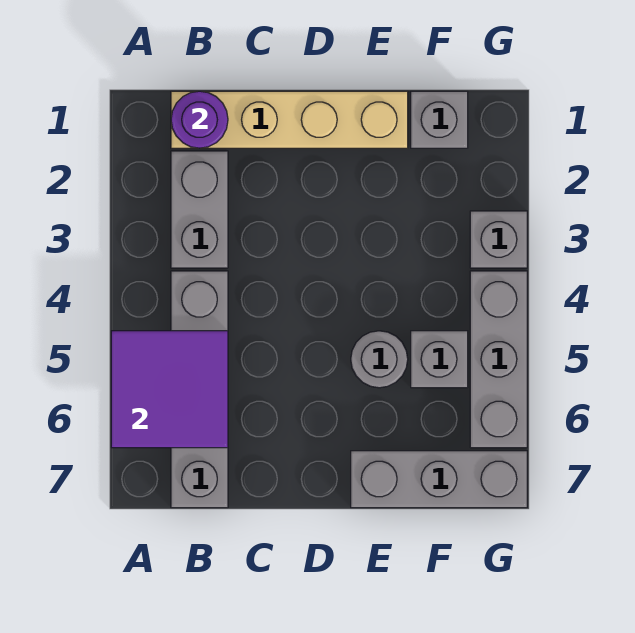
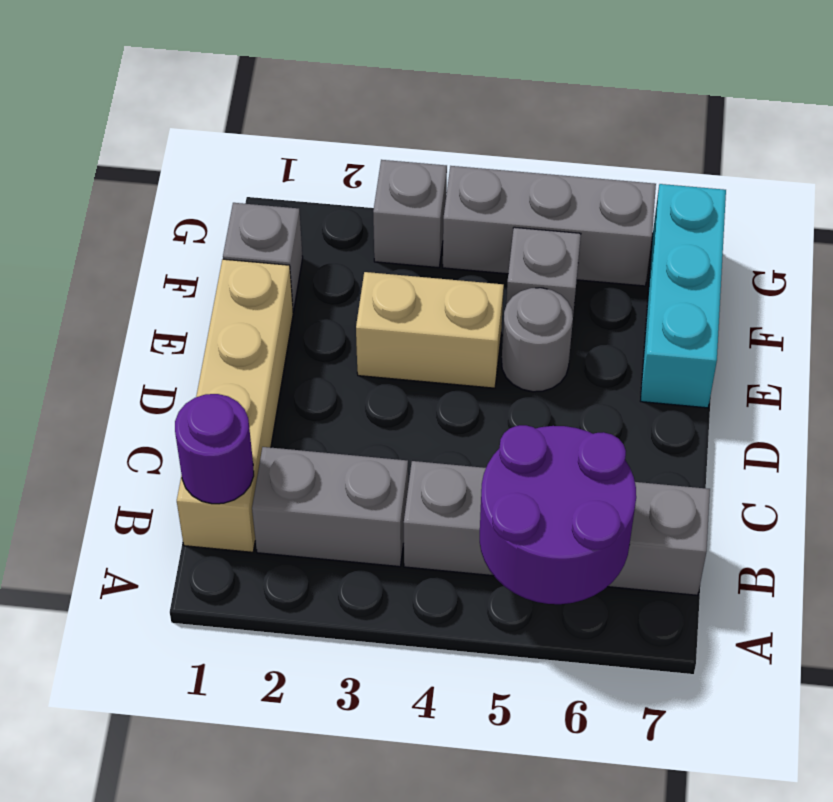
purple 2x2 tile [111,331,228,448] -> purple 2x2 round brick [480,425,636,604]
none -> tan 1x2 brick [356,272,504,388]
grey 1x3 brick [351,451,527,508] -> cyan 1x3 brick [641,184,726,408]

